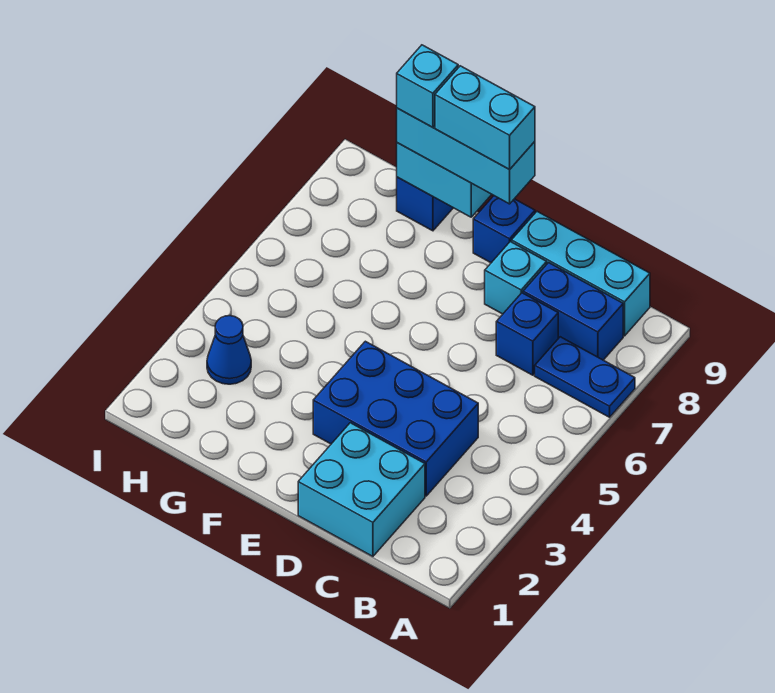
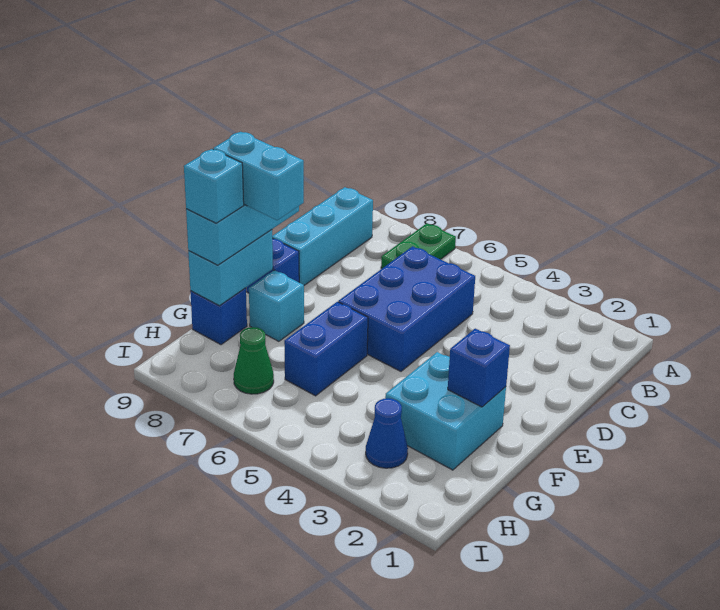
blue 1x2 plate [535,337,635,417] -> green 1x2 plate [381,223,456,269]
blue 1x2 brick [523,263,623,360] -> blue 1x2 brick moved to [284,302,368,396]
cyan 2x2 brick [298,423,425,556] -> cyan 2x2 brick moved to [385,352,506,470]
blue 2x3 brick [313,341,478,496] -> blue 2x3 brick moved to [338,246,475,371]
blue 1x1 brick [496,293,558,375] -> blue 1x1 brick moved to [448,329,510,407]
cyan 1x1 brick [485,242,547,314] -> cyan 1x1 brick moved to [249,270,304,341]
cyan 1x2 brick [435,66,535,170] -> cyan 1x2 brick turned to [213,132,304,220]
none -> green 1x1 cone [234,327,274,394]

